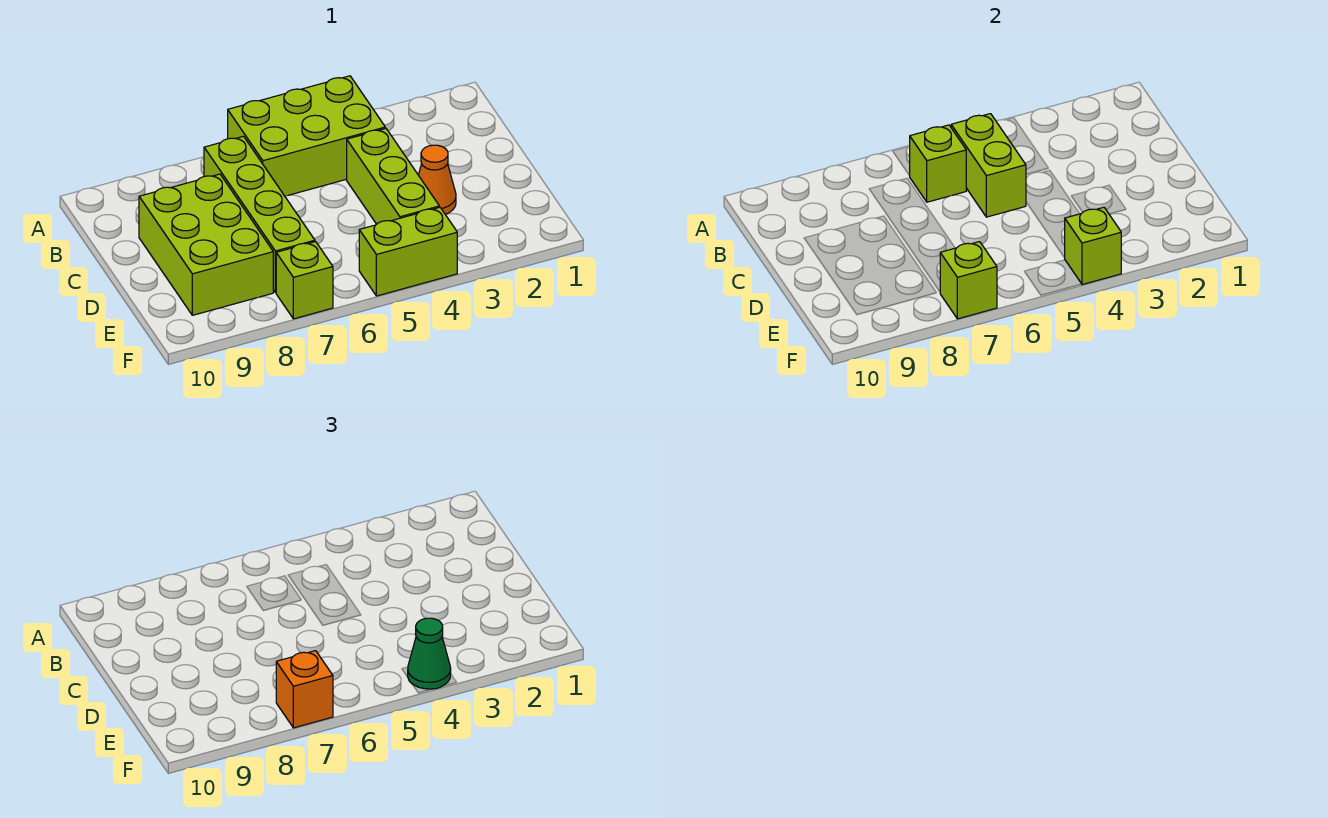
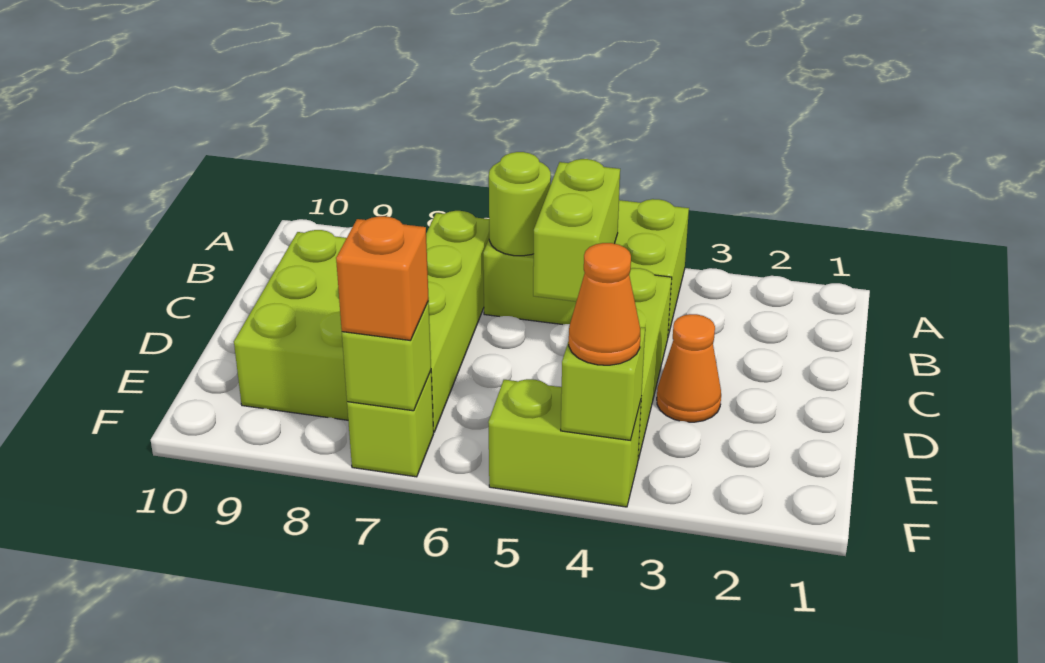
lime 1x1 brick [909,125,966,202] -> lime 1x1 round brick [489,152,551,256]
green 1x1 cone [408,618,451,689] -> orange 1x1 cone [569,243,640,365]

